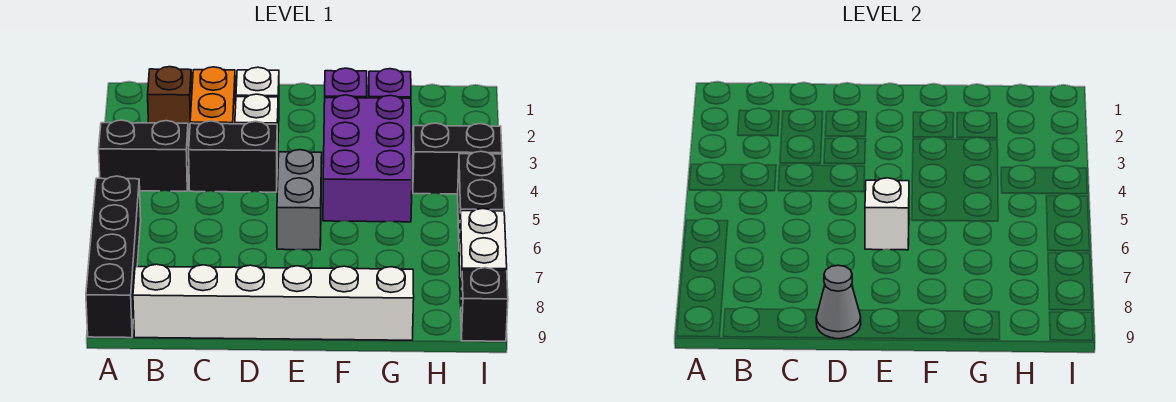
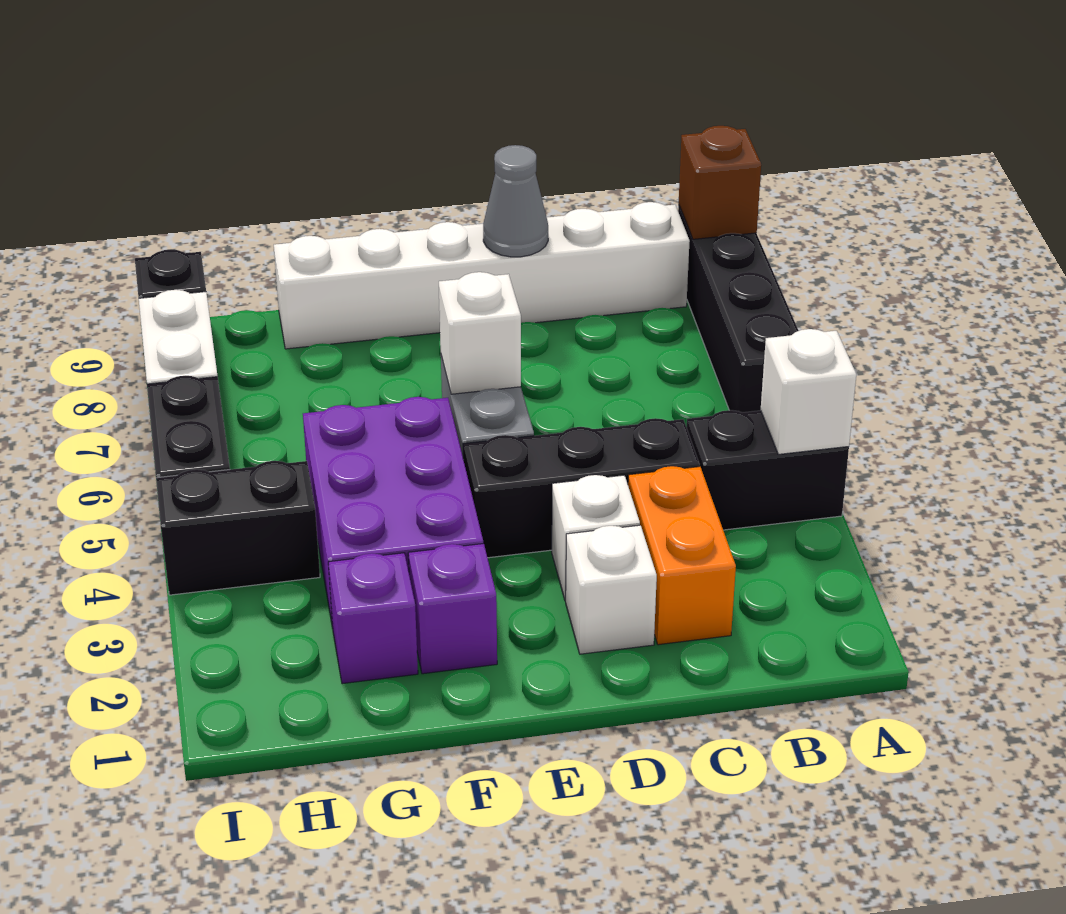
none -> white 1x1 brick [761,329,856,454]
brown 1x1 brick [148,67,192,136] -> brown 1x1 brick moved to [679,126,761,239]
black 1x2 brick [189,121,277,192] -> black 1x3 brick [463,418,700,558]

